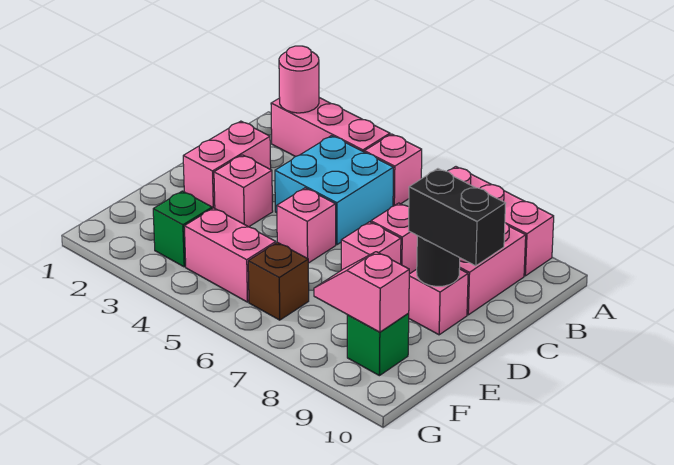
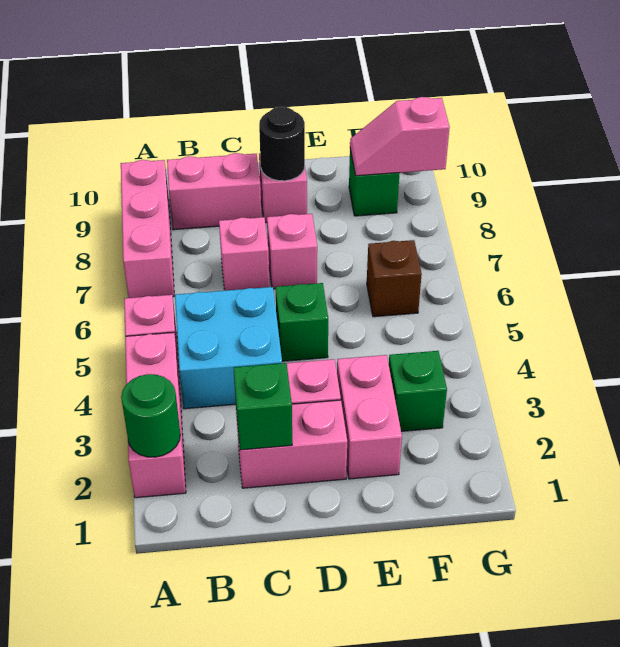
pink 1x1 round brick [279,46,319,113] -> green 1x1 round brick [121,374,180,457]
none -> green 1x1 brick [234,363,292,450]
pink 1x1 brick [277,188,336,263] -> green 1x1 brick [275,283,328,361]
black 1x2 brick [409,169,506,266] -> none
pink 1x2 brick [184,208,276,302] -> pink 1x2 brick moved to [337,355,402,479]
pink 1x2 slope [314,252,409,332] -> pink 1x2 slope turned to [350,97,450,176]

